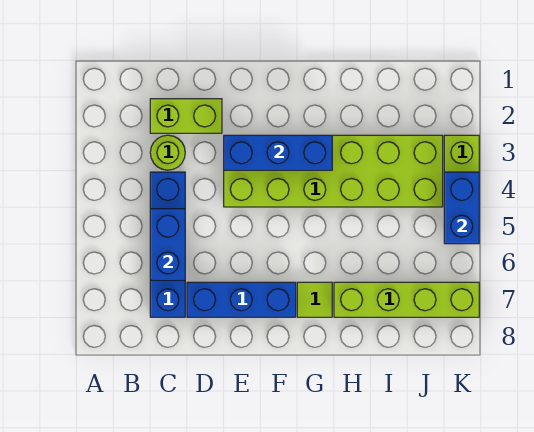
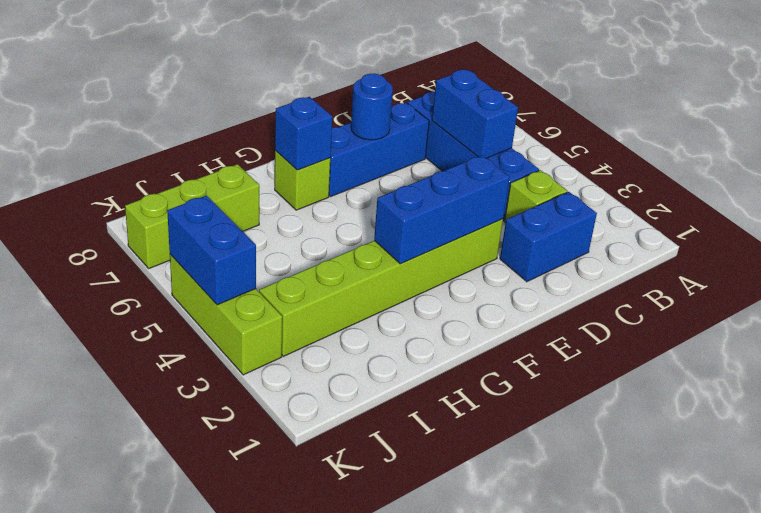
lime 1x2 brick [150,99,222,133] -> blue 1x2 brick [500,192,597,282]
lime 1x1 round brick [150,135,185,170] -> lime 1x1 brick [505,170,567,223]
lime 2x6 brick [224,135,443,207] -> lime 1x6 brick [259,219,503,356]
none -> blue 1x1 round brick [351,74,393,140]
lime 1x1 tile [297,282,332,317] -> lime 1x1 brick [275,150,330,210]
none -> blue 1x1 brick [275,97,332,170]
lime 1x4 brick [334,282,479,317] -> lime 1x3 brick [125,164,259,268]

